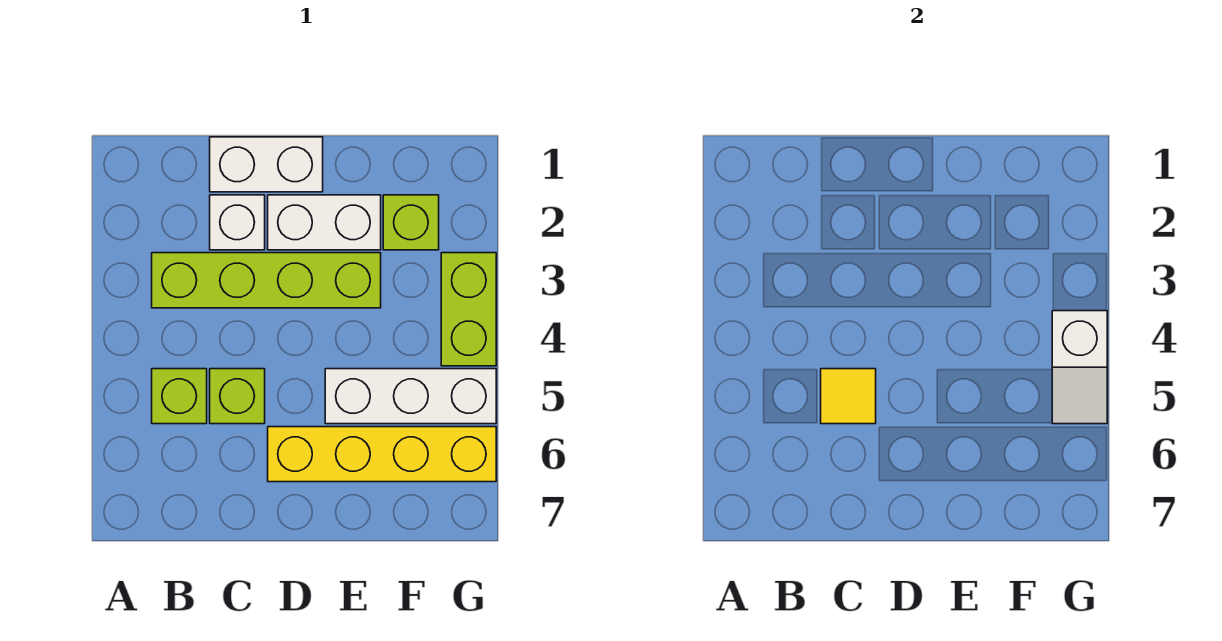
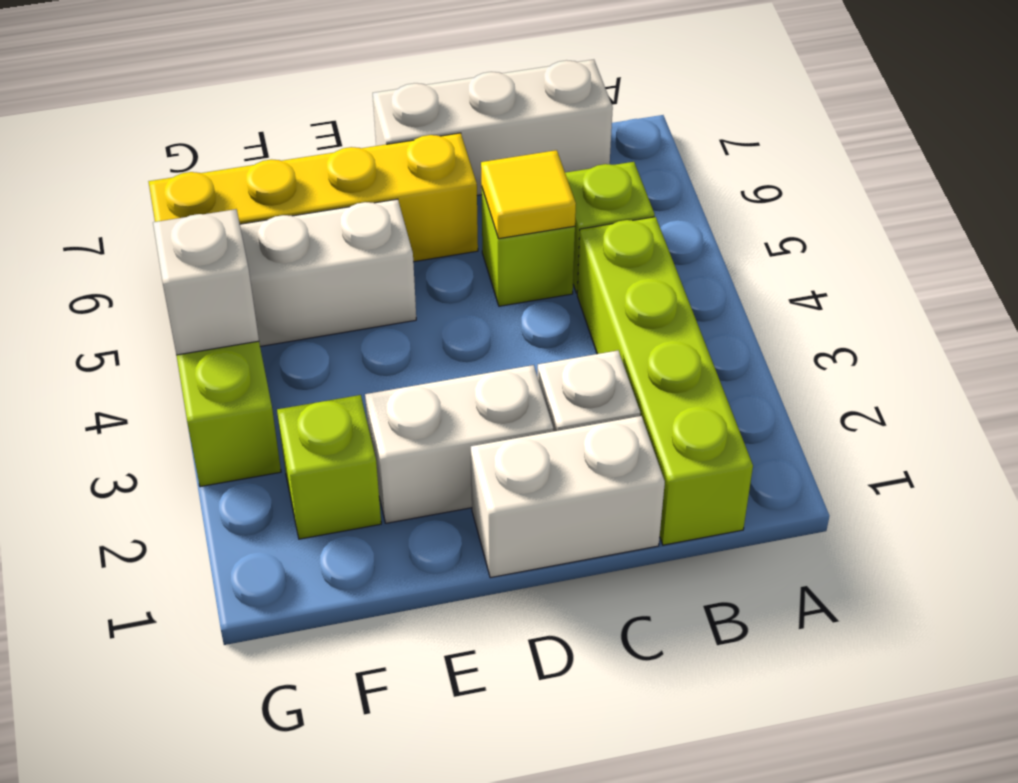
lime 1x4 brick [152,253,381,308] -> lime 1x4 brick turned to [577,217,753,545]
none -> white 1x3 brick [373,60,613,195]

